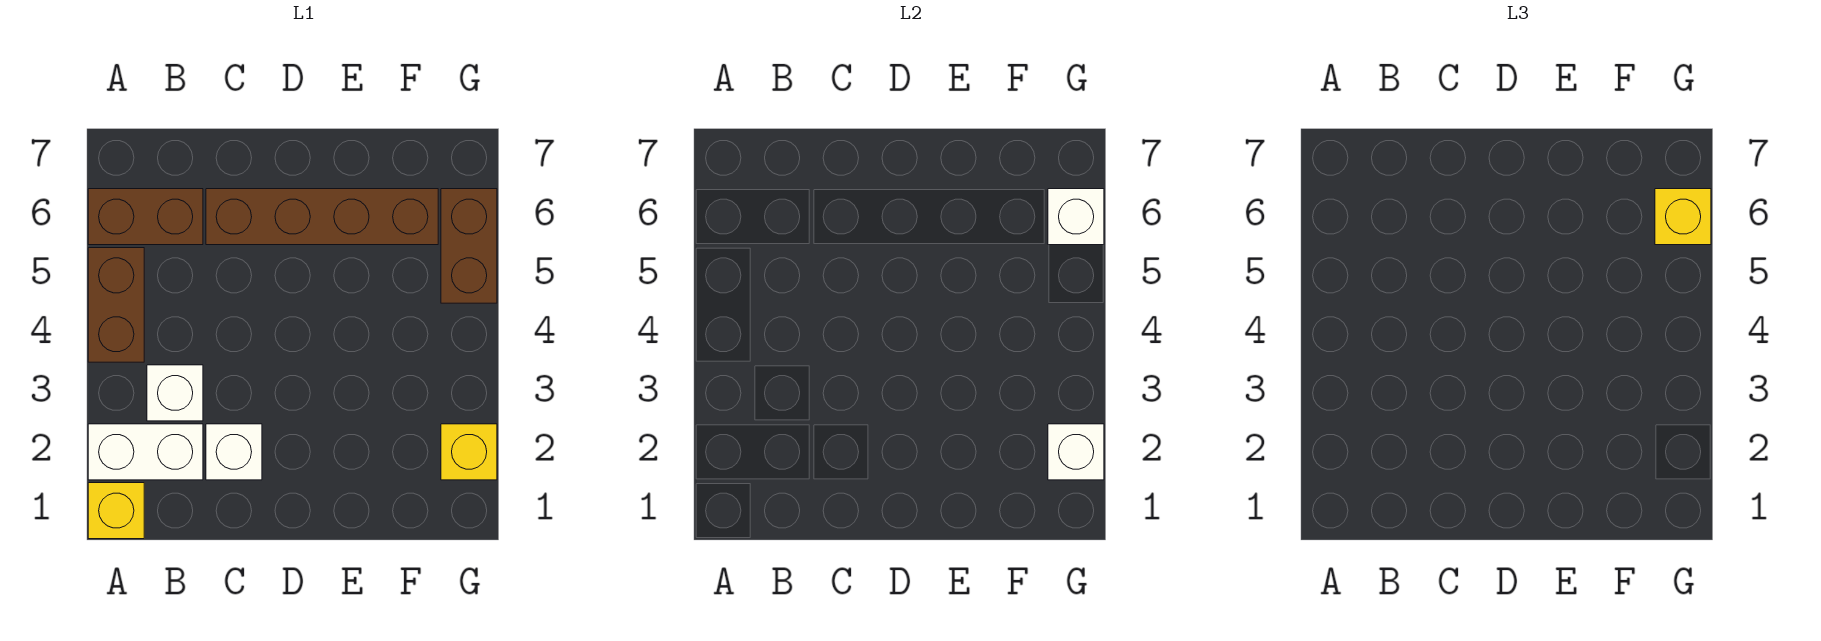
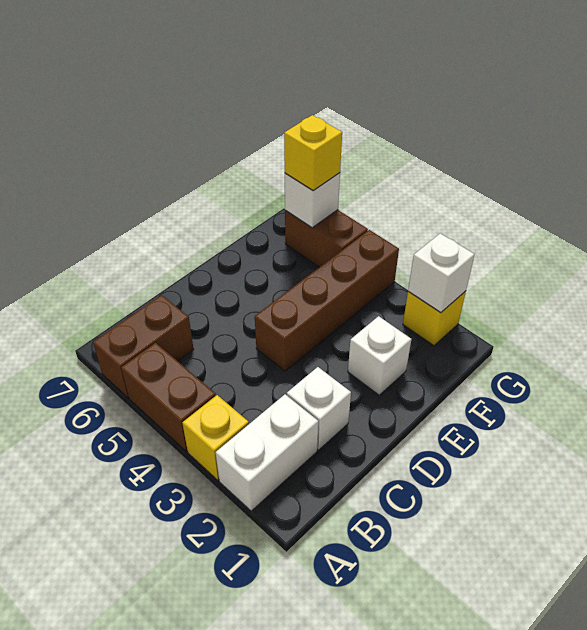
yellow 1x1 brick [88,483,144,539] -> yellow 1x1 brick moved to [182,395,249,480]
white 1x1 brick [147,365,203,421] -> white 1x1 brick moved to [348,316,411,395]
brown 1x4 brick [206,189,438,245] -> brown 1x4 brick moved to [255,230,399,371]

